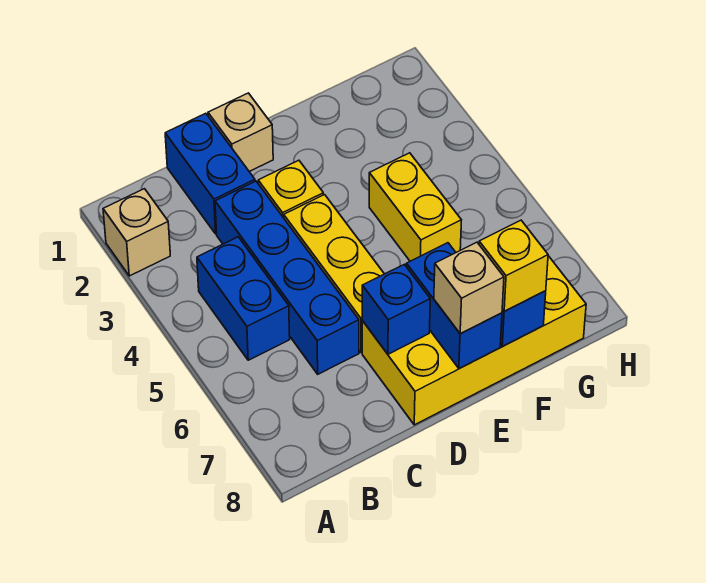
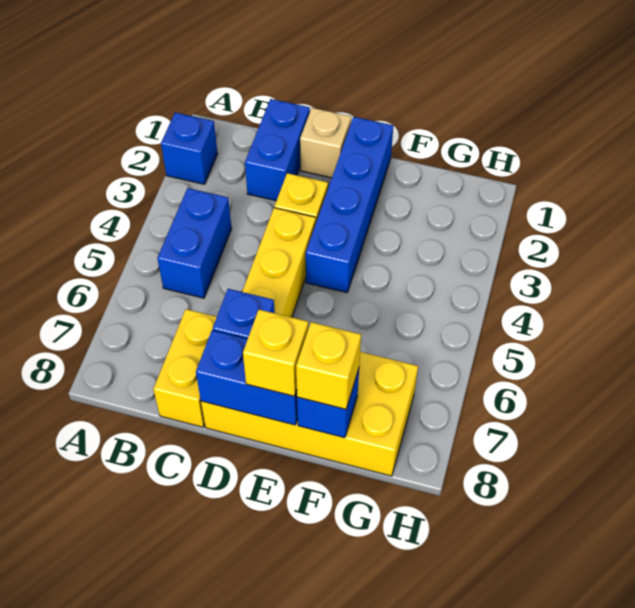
tan 1x1 brick [103,189,170,276] -> blue 1x1 brick [161,113,218,184]
blue 1x4 brick [215,181,359,374] -> blue 1x4 brick moved to [306,117,393,293]
blue 1x2 brick [406,243,502,369] -> blue 1x2 brick turned to [196,330,298,425]
tan 1x1 brick [434,242,504,333] -> yellow 1x1 brick [243,310,308,396]
yellow 1x2 brick [369,153,461,261] -> yellow 1x2 brick moved to [153,309,217,427]

